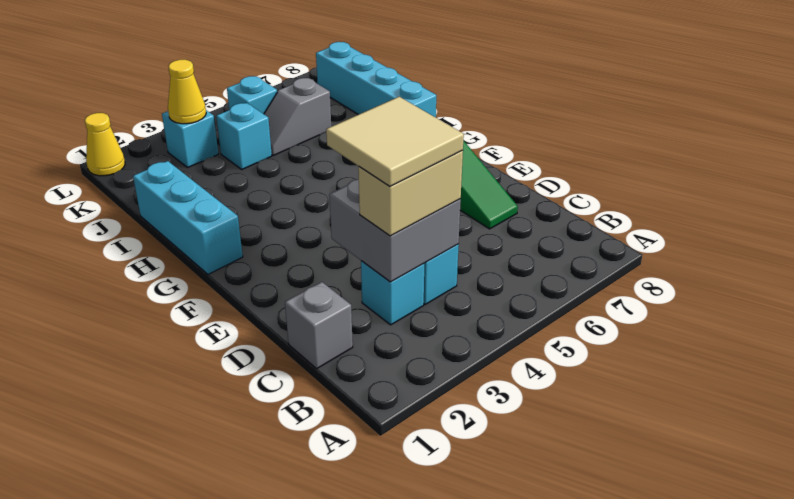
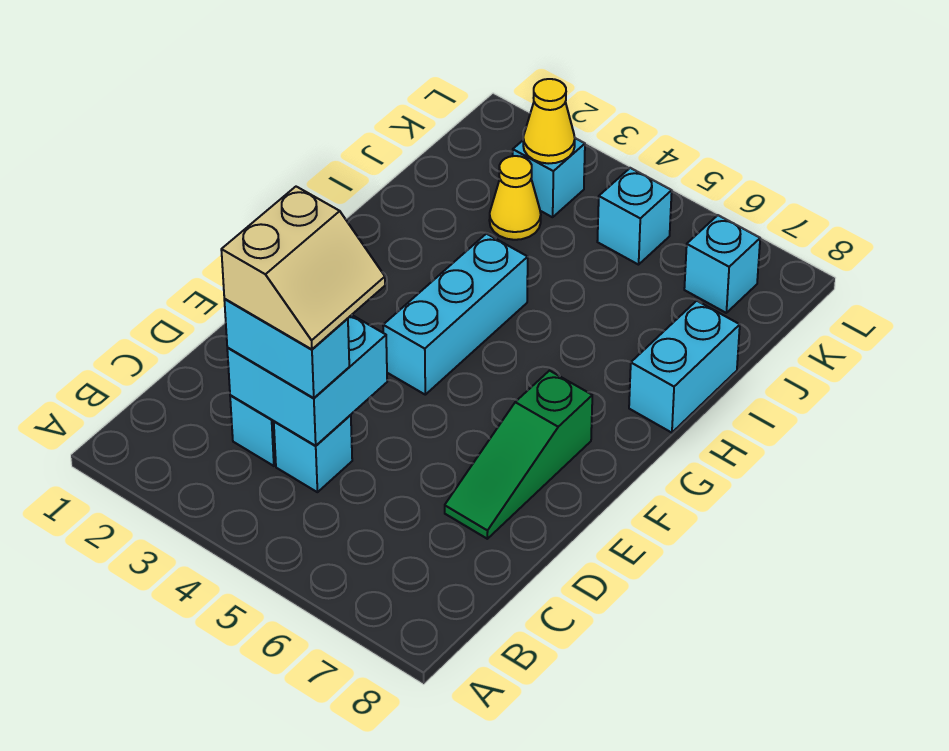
grey 1x1 brick [285,282,353,369] -> none
grey 2x2 brick [329,179,461,282] -> cyan 2x2 brick [227,315,387,446]
tan 1x2 brick [358,150,463,236] -> cyan 1x2 brick [224,299,349,398]
tan 2x2 tile [326,97,464,186] -> tan 2x2 slope [221,187,385,349]
cyan 1x3 brick [133,161,243,274] -> cyan 1x3 brick moved to [383,234,528,395]
cyan 1x4 brick [316,42,436,117] -> cyan 1x2 brick [629,301,740,433]
cyan 1x1 brick [216,103,272,169] -> cyan 1x1 brick moved to [684,215,760,313]
grey 1x2 slope [264,78,331,155] -> none
yellow 1x1 cone [85,113,125,176] -> yellow 1x1 cone moved to [489,156,541,240]

